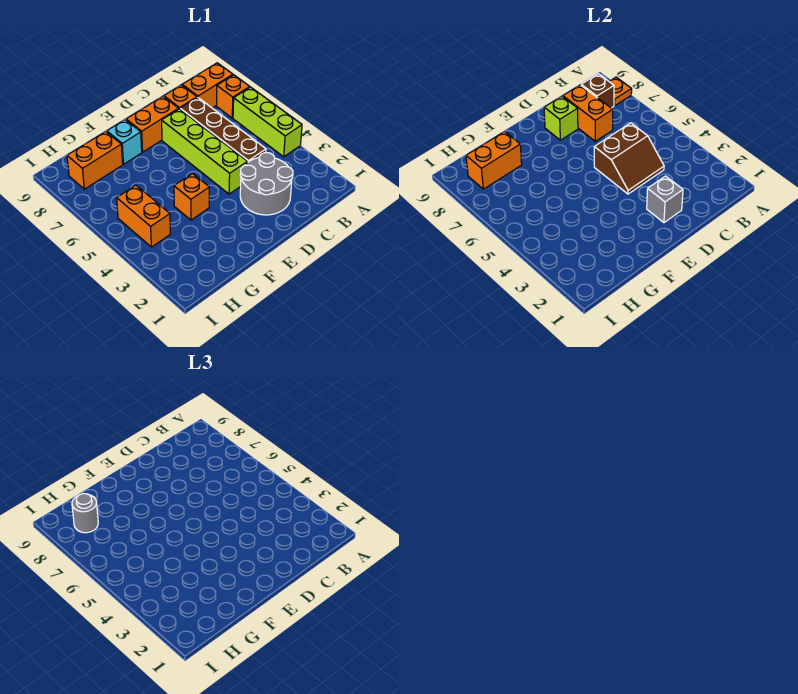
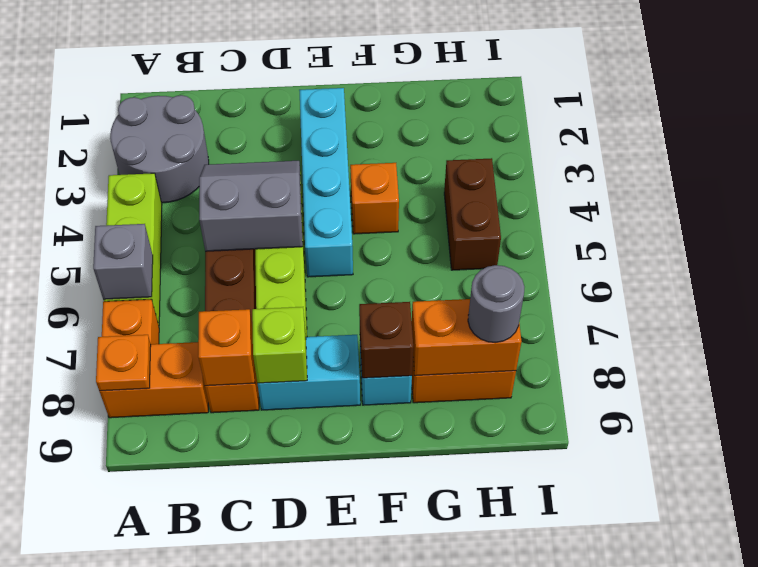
brown 1x1 brick [581,74,614,108] -> brown 1x1 brick moved to [359,302,413,378]
grey 2x2 round brick [240,153,293,215] -> grey 2x2 round brick moved to [110,95,209,203]
brown 2x2 slope [594,123,664,194] -> grey 2x2 slope [199,161,303,251]
orange 1x2 brick [563,85,613,141] -> orange 1x1 brick [198,309,255,386]
grey 1x1 brick [647,176,683,223] -> grey 1x1 brick moved to [93,224,153,300]
orange 1x2 brick [126,96,179,152] -> cyan 1x2 brick [257,335,360,410]
none -> cyan 1x4 brick [299,88,353,277]
orange 1x2 brick [117,185,170,247] -> brown 1x2 brick [444,158,501,270]

